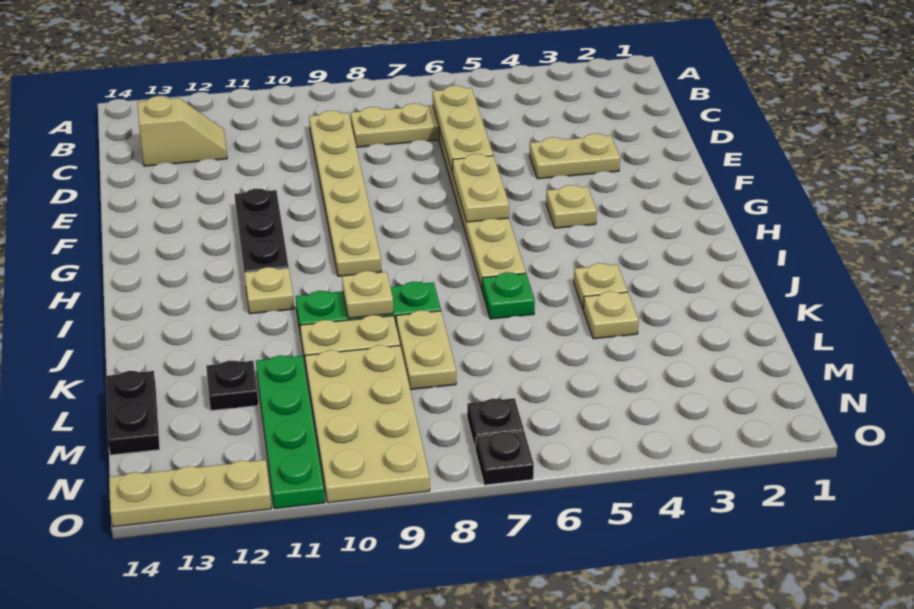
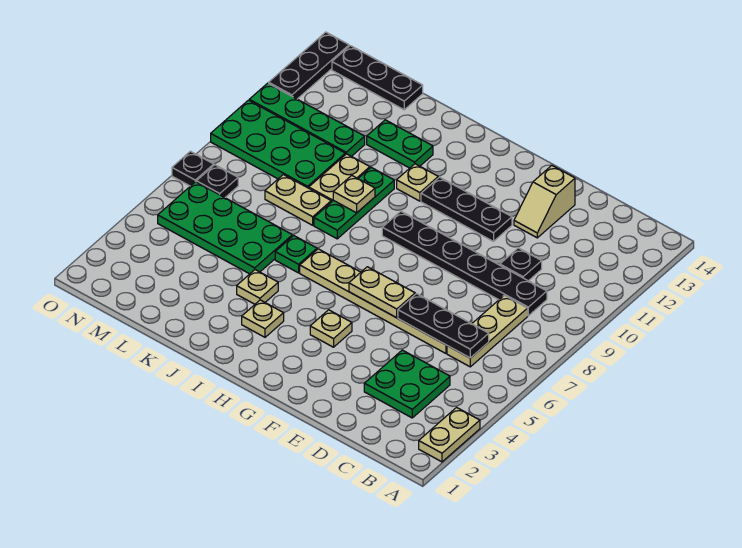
none -> green 2x2 plate [364,350,450,418]
tan 1x3 plate [433,86,493,172] -> black 1x3 plate [398,294,489,358]
tan 1x6 plate [309,111,381,276] -> black 1x6 plate [382,211,547,316]
tan 1x2 slope [138,96,227,166] -> tan 1x2 slope moved to [514,166,575,238]
tan 1x2 plate [529,134,620,179] -> tan 1x2 plate moved to [419,408,480,462]
none -> green 1x2 plate [367,120,433,168]
tan 1x1 plate [583,291,639,339] -> tan 1x1 plate moved to [242,300,284,337]
none -> green 2x4 plate [158,182,292,274]
tan 2x4 plate [305,345,430,503] -> green 2x4 plate [211,100,345,188]
black 1x1 plate [206,360,258,411] -> black 1x1 plate moved to [500,248,542,281]
black 1x2 plate [106,371,160,455] -> black 1x3 plate [332,46,423,110]
tan 1x3 plate [109,460,271,527] -> black 1x3 plate [269,32,349,99]

